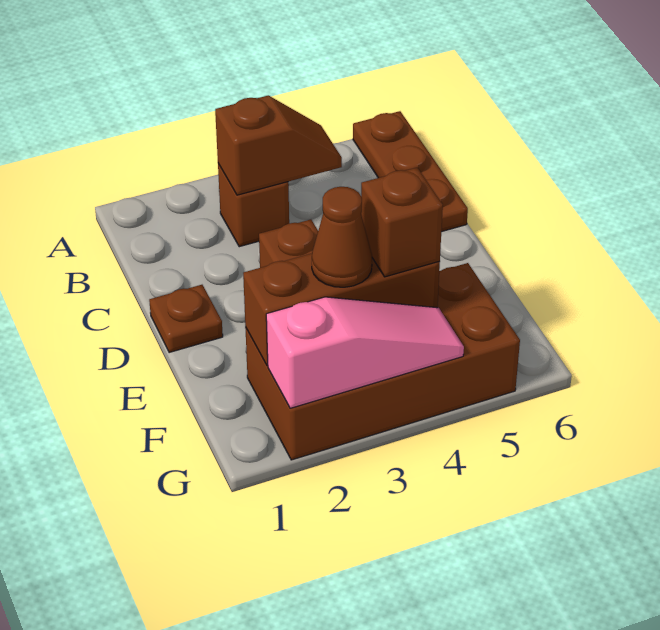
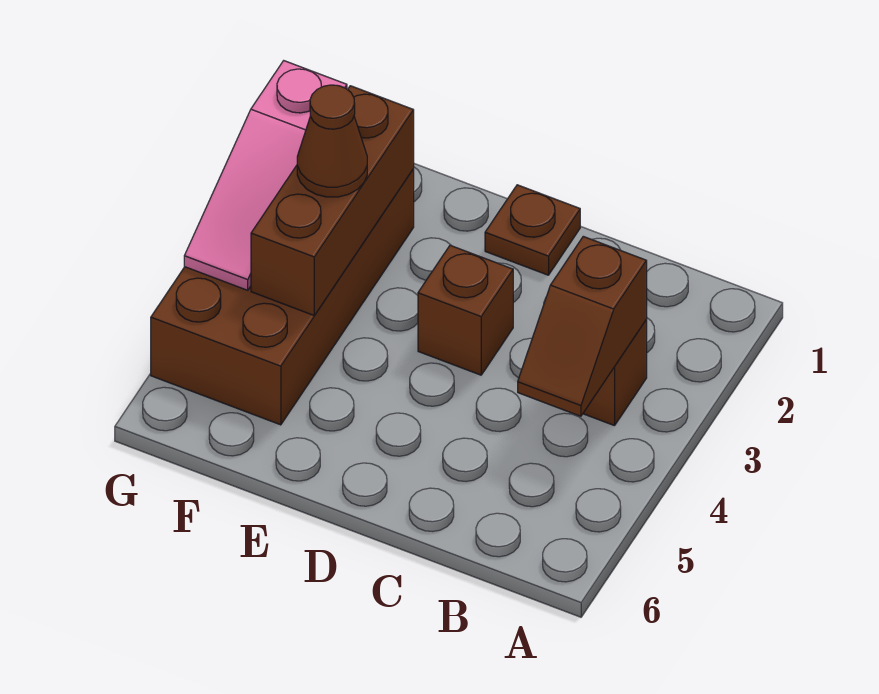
brown 1x3 plate [353,111,468,232] -> none
brown 1x1 brick [361,168,443,277] -> none

